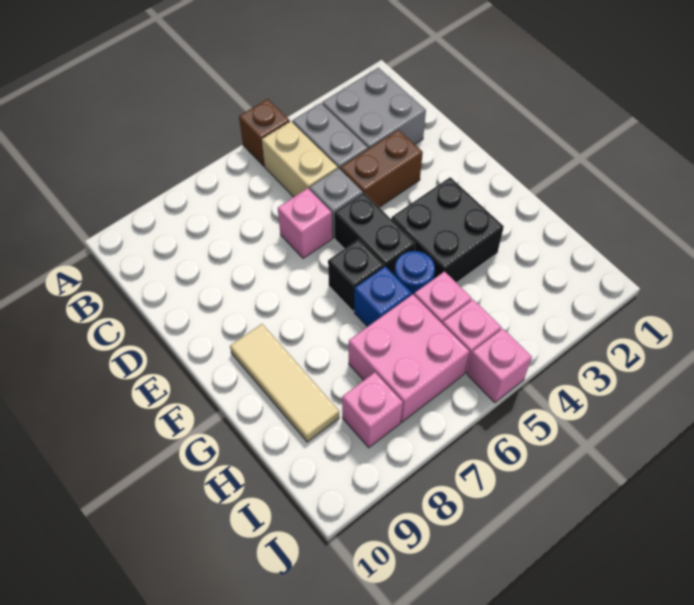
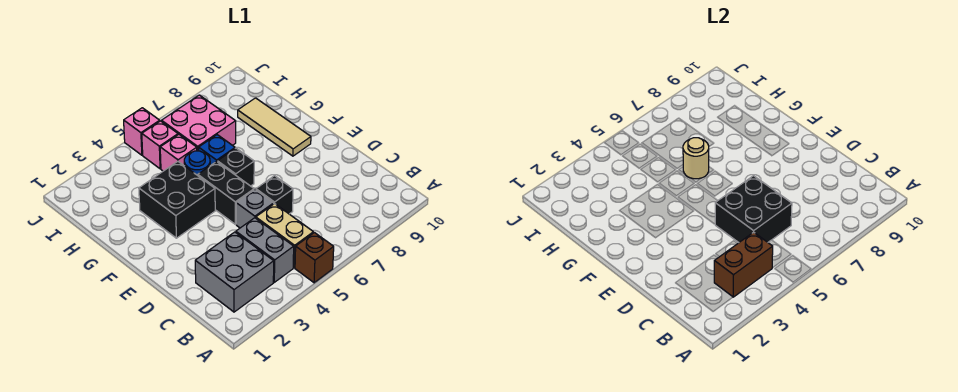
none -> black 2x2 brick [715,176,792,242]
brown 1x2 brick [340,130,423,207] -> brown 1x2 brick moved to [714,232,773,297]
pink 1x1 brick [278,188,332,258] -> black 1x1 brick [256,176,293,214]
none -> tan 1x1 round brick [683,138,709,179]
pink 1x1 brick [342,372,403,448] -> none

